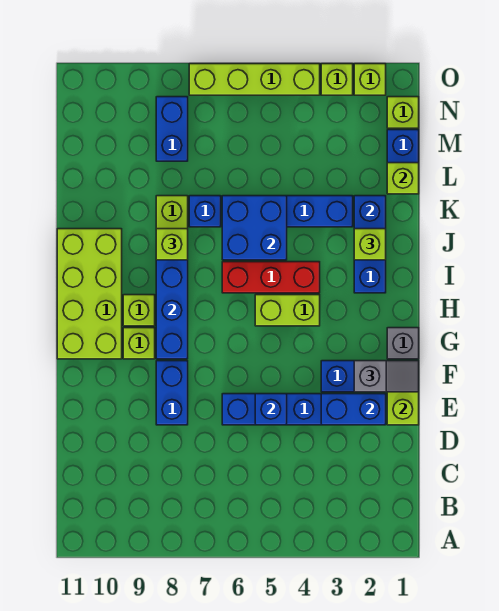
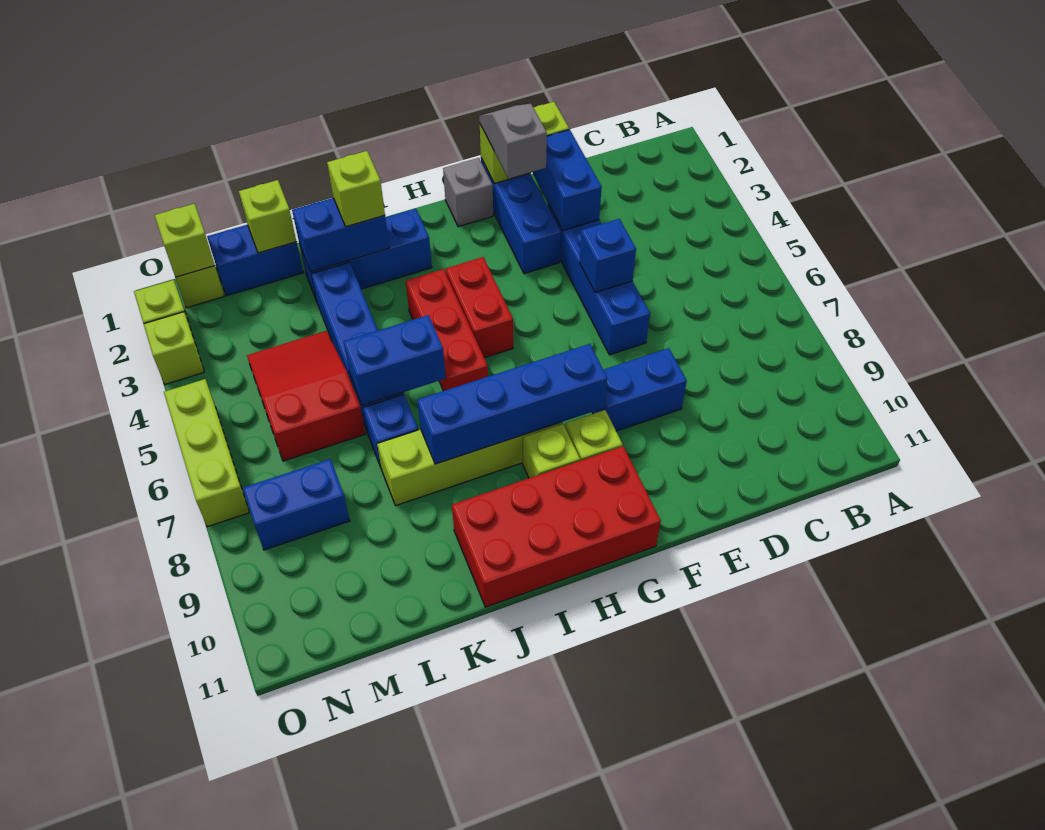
lime 2x4 brick [57,229,122,359] -> red 2x4 brick [452,446,661,607]
lime 1x2 brick [255,295,320,326] -> red 1x2 brick [446,257,513,358]
blue 2x2 brick [222,196,287,260] -> blue 1x2 brick [344,315,446,405]
lime 1x1 brick [156,229,188,260] -> lime 1x1 brick moved to [155,204,215,277]
none -> red 2x3 slope [247,331,365,461]
lime 1x4 brick [189,64,320,95] -> lime 1x3 brick [164,379,249,527]

